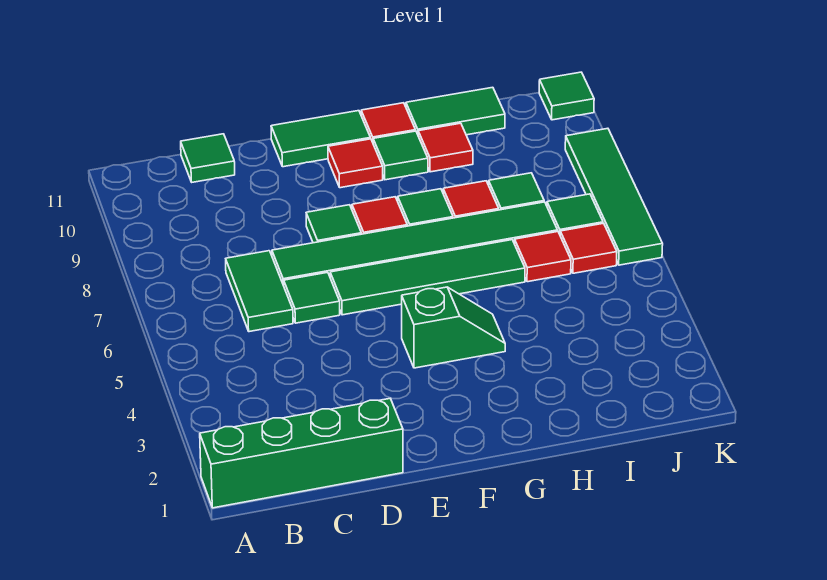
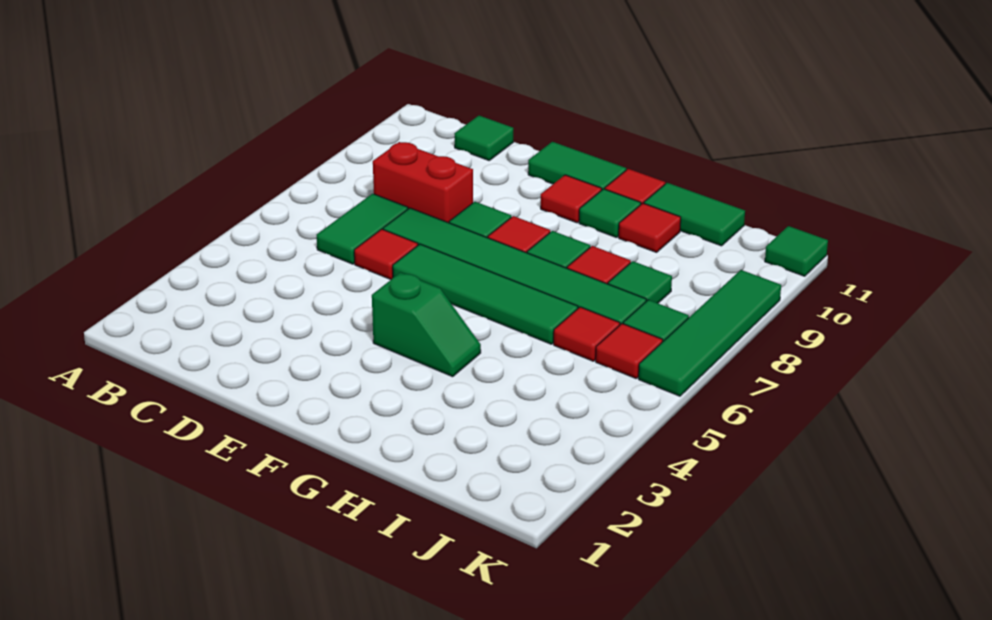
green 1x4 brick [200,399,403,508] -> none
none -> red 1x2 brick [373,142,473,223]
green 1x1 tile [284,272,340,323] -> red 1x1 tile [354,229,418,279]

